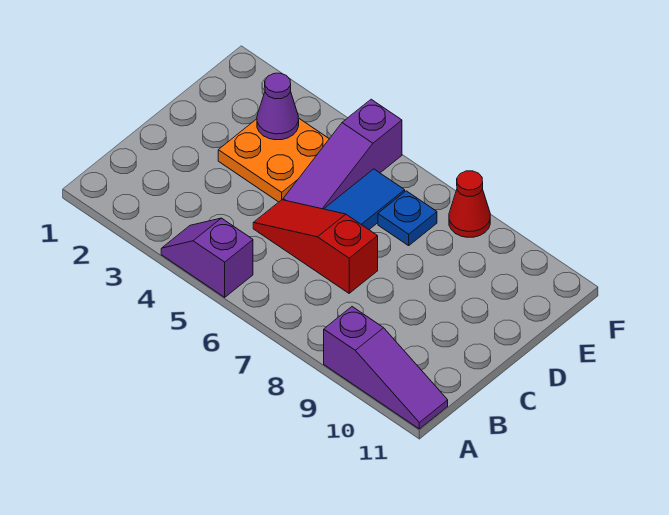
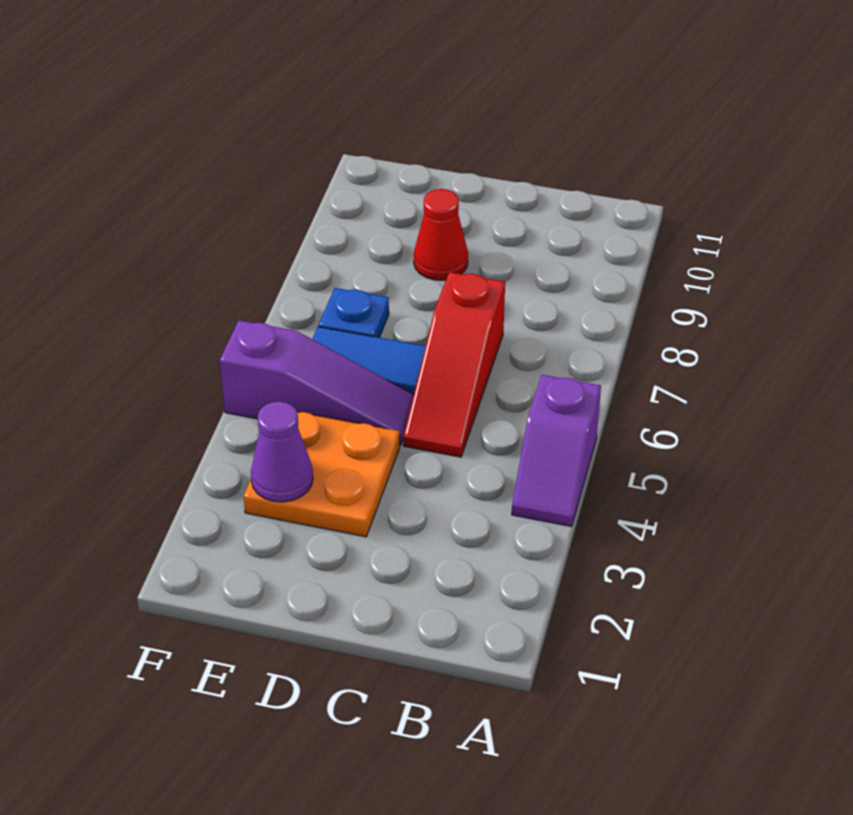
purple 1x3 slope [324,307,448,429] -> none
red 1x1 cone [449,171,490,237] -> red 1x1 cone moved to [414,189,468,280]

